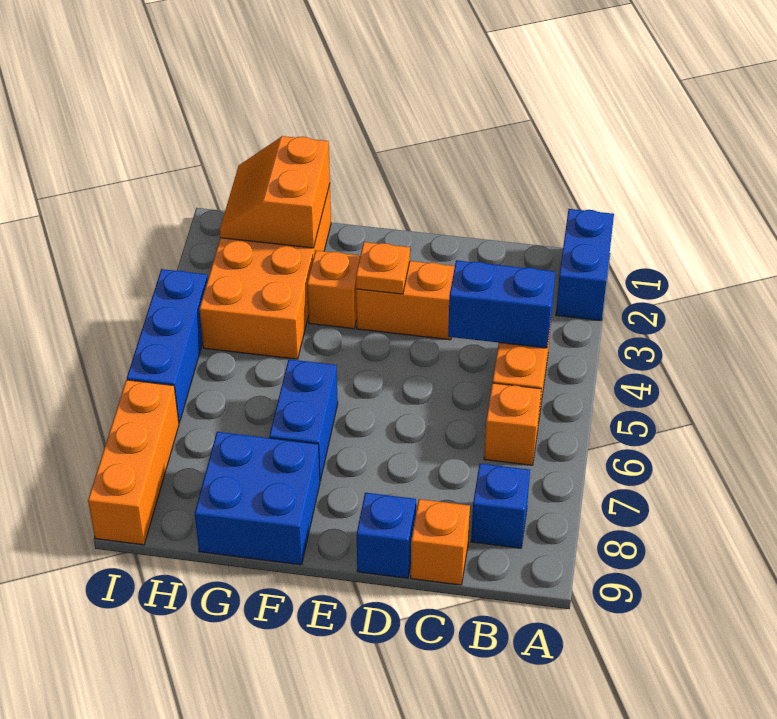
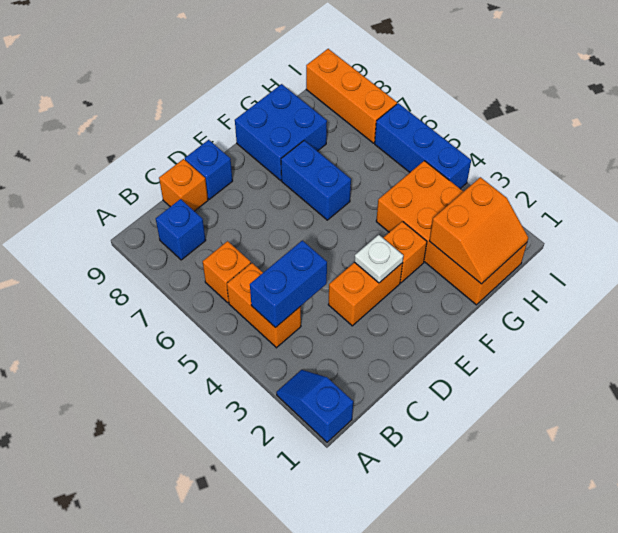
blue 1x2 brick [556,209,614,321] -> blue 1x2 slope [276,370,353,442]
orange 1x1 plate [356,242,410,294] -> white 1x1 plate [354,235,403,283]
orange 2x2 slope [219,136,330,248] -> orange 2x2 slope turned to [430,177,528,284]

